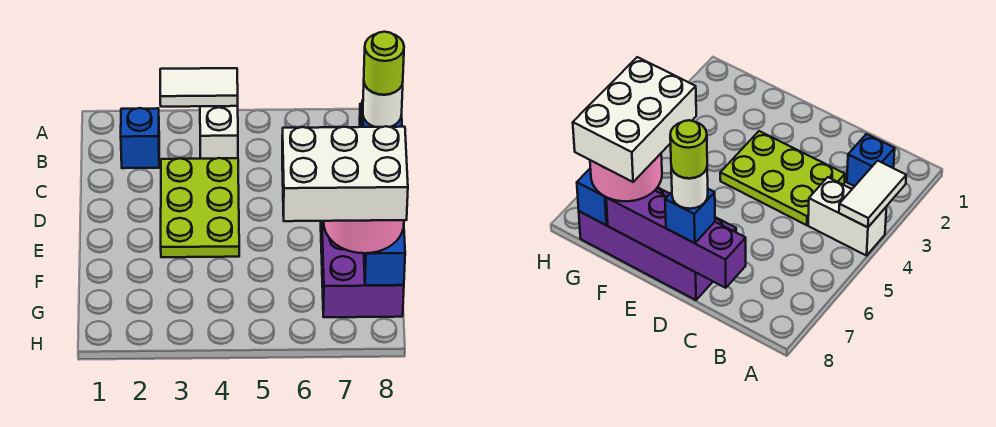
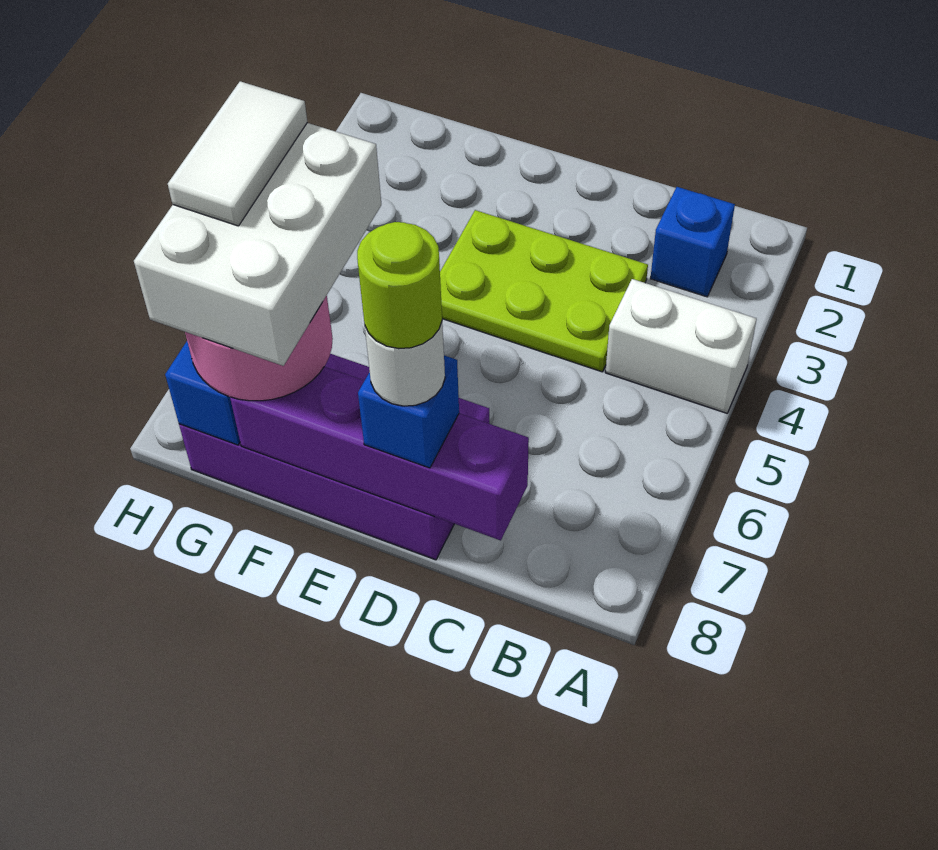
white 1x2 tile [160,68,238,107] -> white 1x2 tile moved to [168,81,307,226]

